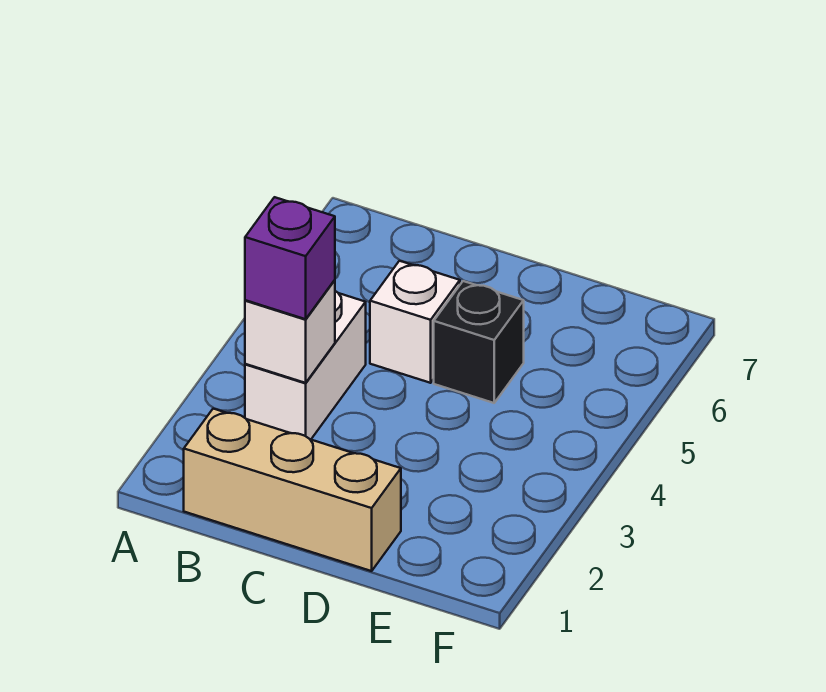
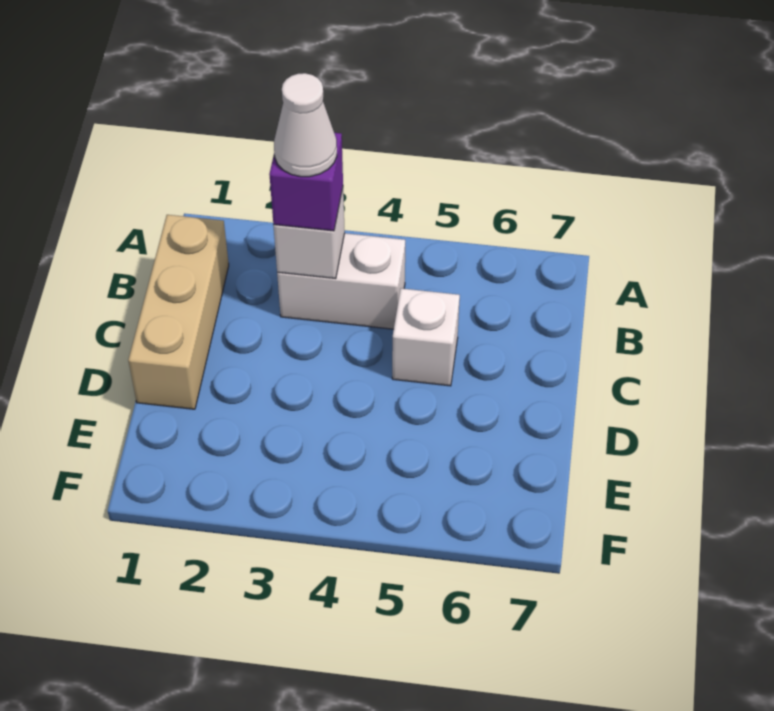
none -> white 1x1 cone [274,73,337,177]
black 1x1 brick [434,281,524,403] -> none

